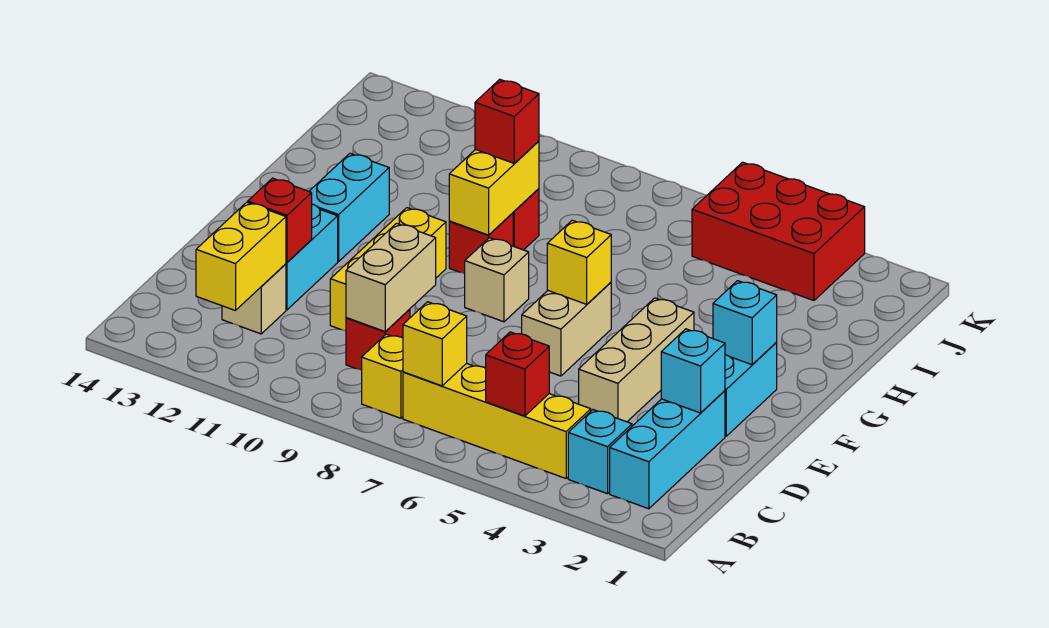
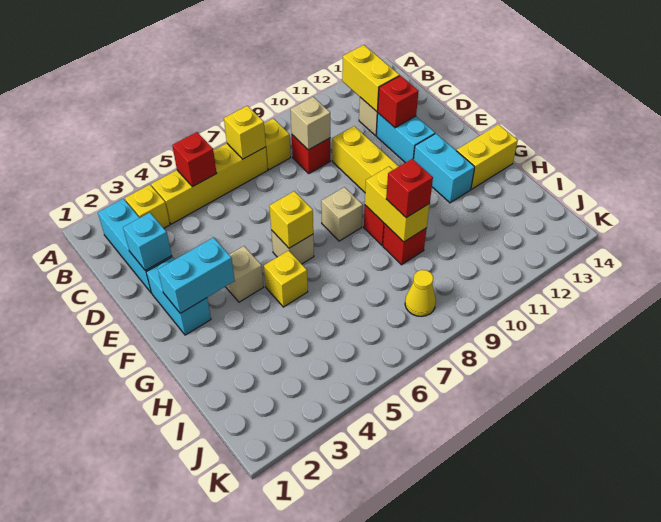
cyan 1x1 brick [568,410,632,494] -> yellow 1x1 brick [125,184,170,228]
tan 1x2 brick [346,223,436,332] -> tan 1x1 brick [290,97,330,150]
tan 1x3 brick [579,298,694,422] -> tan 1x1 brick [226,246,264,302]
tan 1x2 brick [522,282,611,376] -> tan 1x1 brick [271,230,314,264]
cyan 1x1 brick [713,281,777,365] -> cyan 1x2 brick [158,238,235,313]
none -> yellow 1x1 brick [264,251,308,307]
none -> yellow 1x2 brick [457,125,518,189]
red 2x3 brick [692,162,865,301] -> none
none -> yellow 1x1 cone [405,270,436,316]

